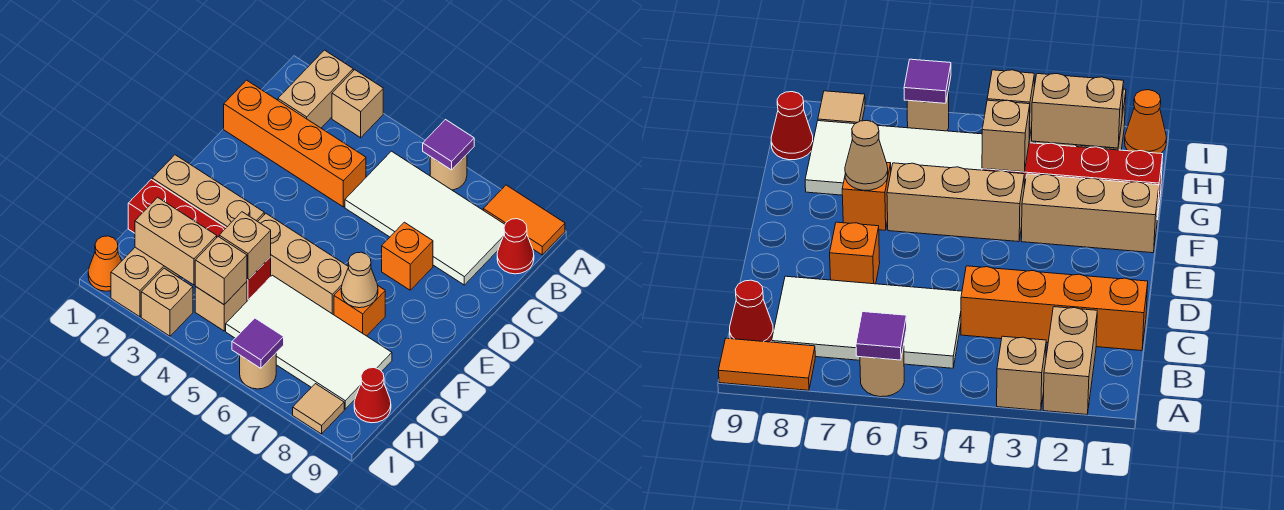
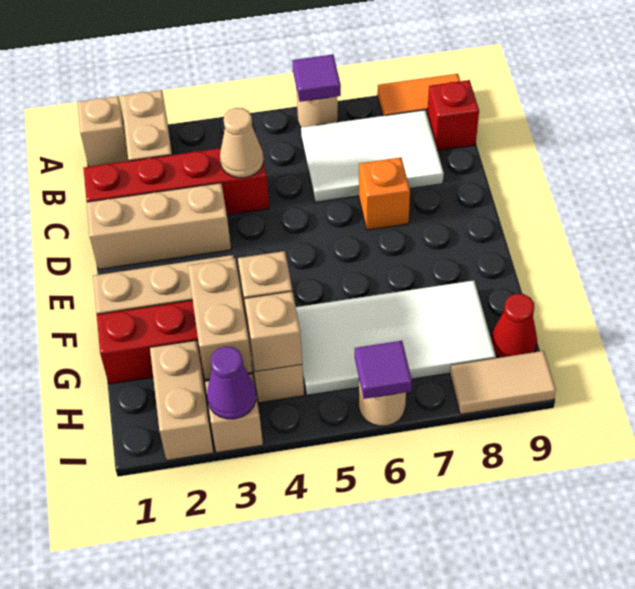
tan 1x1 brick [332,70,383,138] -> tan 1x1 brick moved to [78,96,129,167]
white 2x4 tile [345,151,505,285] -> white 2x3 tile [301,110,444,202]
red 1x1 cone [497,219,534,274] -> red 1x1 brick [427,80,479,151]
orange 1x4 brick [224,80,366,207] -> red 1x4 brick [83,143,269,215]
tan 1x3 brick [258,213,349,315] -> tan 1x3 brick moved to [87,183,231,269]
orange 1x1 brick [334,286,385,336] -> none
tan 1x1 cone [341,252,378,308] -> tan 1x1 cone moved to [220,108,263,178]
tan 1x2 brick [135,197,217,285] -> tan 1x2 brick turned to [188,258,252,379]
orange 1x1 cone [88,236,121,291] -> none
none -> purple 1x1 cone [207,346,256,419]
tan 1x1 tile [293,384,344,434] -> tan 1x2 tile [450,351,556,414]

